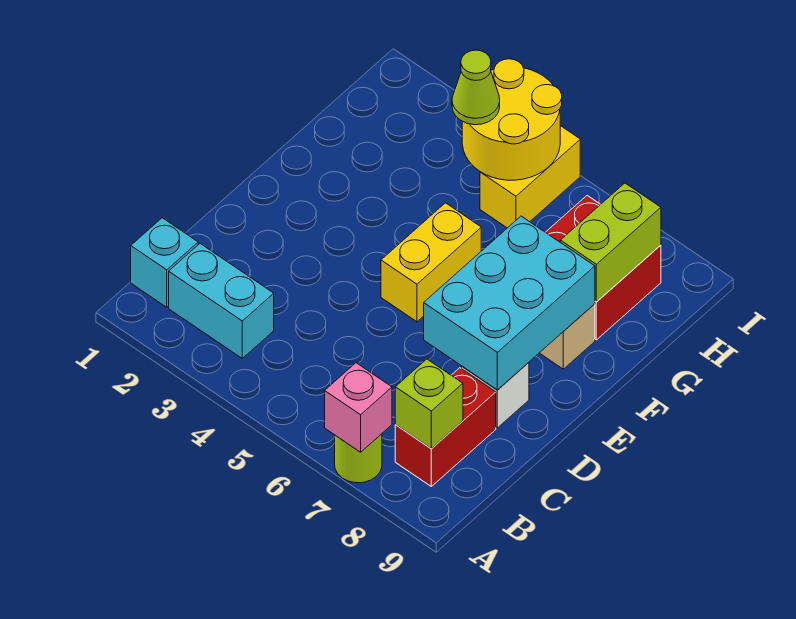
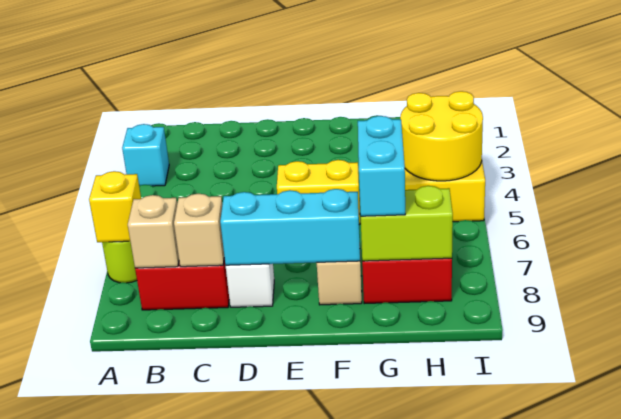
pink 1x1 brick [325,363,392,452] -> yellow 1x1 brick [89,171,141,242]
cyan 1x1 brick [131,218,198,307] -> cyan 1x1 brick moved to [122,124,169,186]
cyan 1x2 brick [169,244,274,358] -> cyan 1x2 brick moved to [358,116,405,216]
lime 1x1 brick [395,359,463,449] -> tan 1x1 brick [128,195,179,268]
none -> tan 1x1 brick [174,194,224,267]
cyan 2x3 brick [424,216,595,390] -> cyan 1x3 brick [220,189,360,265]
lime 1x1 cone [452,50,500,125] -> none

